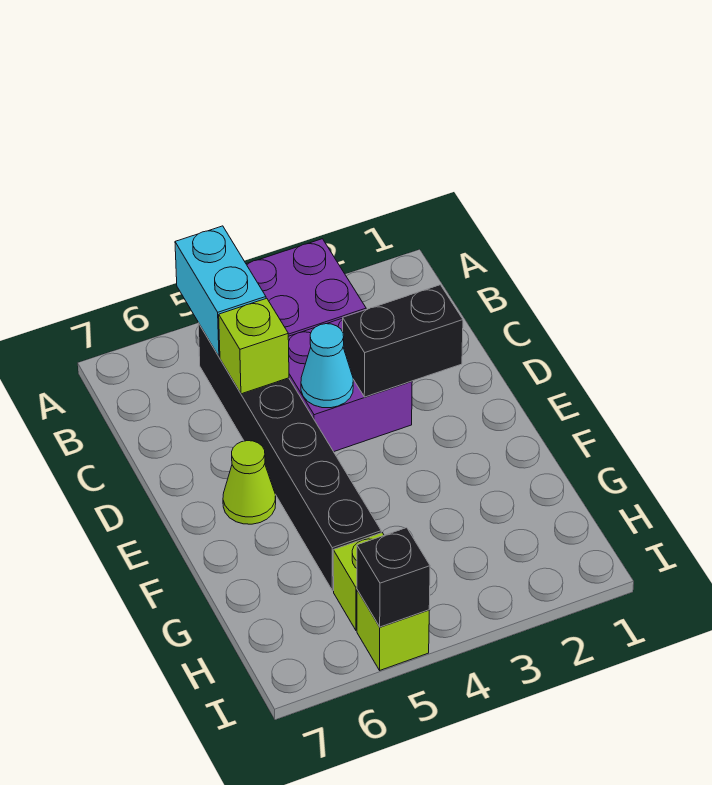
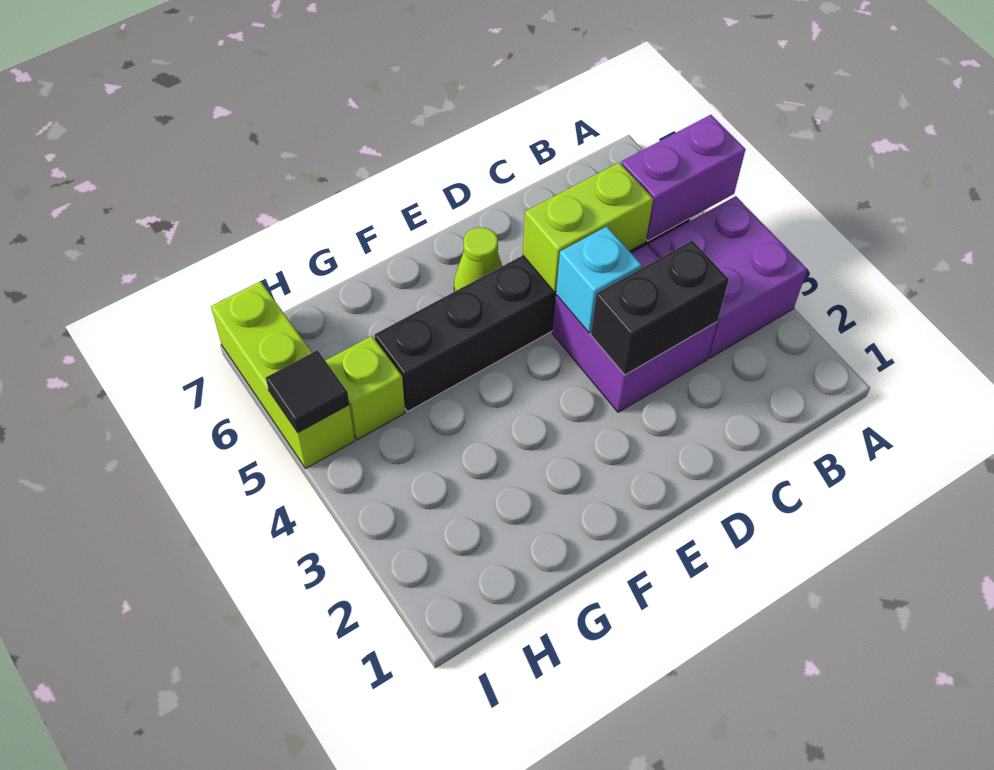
cyan 1x2 brick [175,226,266,357] -> purple 1x2 brick [621,115,746,241]
lime 1x1 brick [219,298,289,394] -> lime 1x2 brick [523,162,653,292]
black 1x2 brick [343,285,463,397] -> black 1x2 brick turned to [591,240,729,375]
cyan 1x1 cone [301,324,353,408] -> cyan 1x1 brick [556,227,642,333]
lime 1x1 brick [357,590,429,670] -> lime 1x3 brick [211,281,355,469]
black 1x1 brick [357,528,430,627] -> black 1x1 tile [266,350,349,433]

